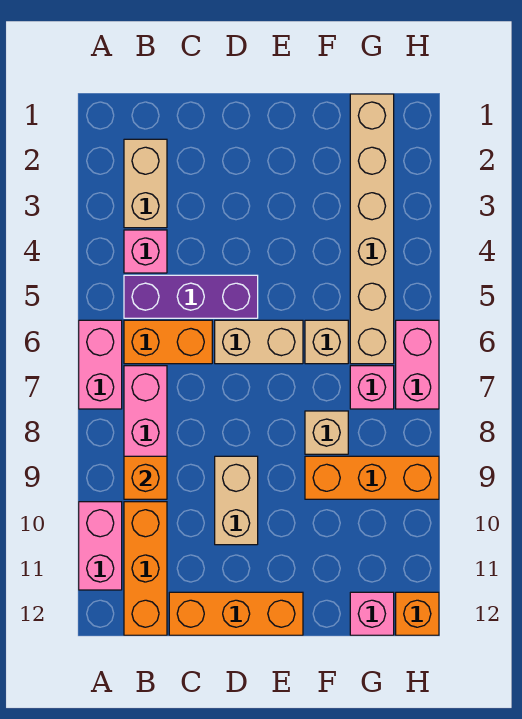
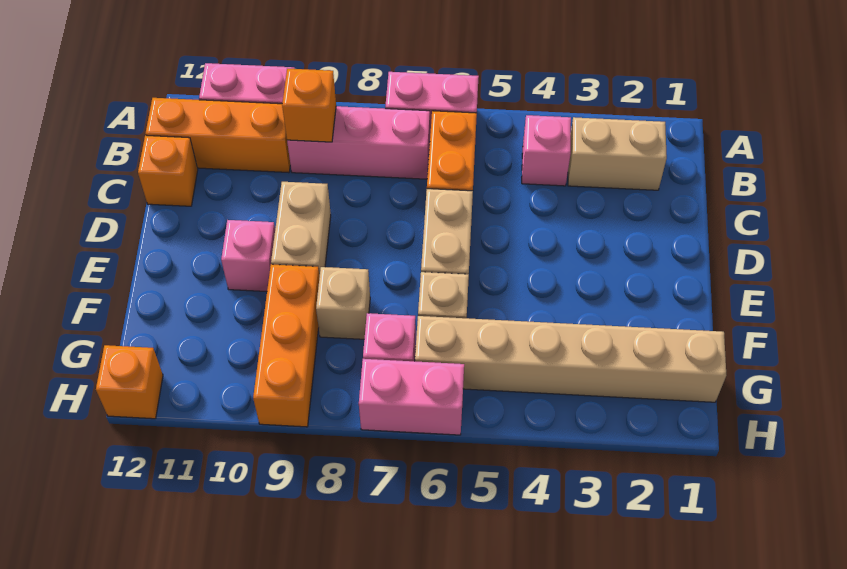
purple 1x3 brick [124,275,258,318] -> none
orange 1x3 brick [169,592,303,635] -> orange 1x1 brick [138,135,198,206]
tan 1x2 brick [215,456,258,545] -> tan 1x2 brick turned to [271,182,331,276]
pink 1x1 brick [350,592,394,635] -> pink 1x1 brick moved to [221,220,275,292]

